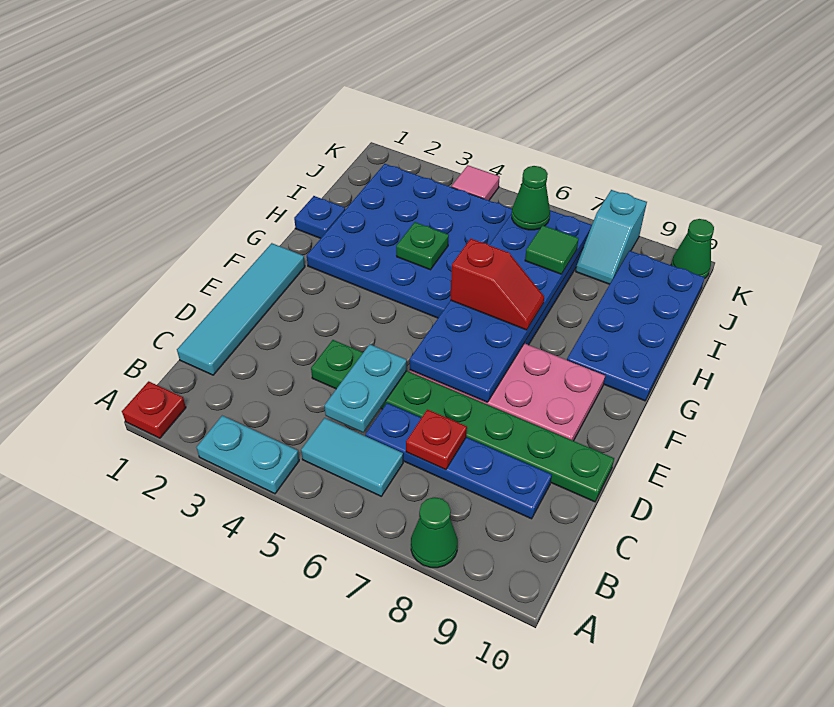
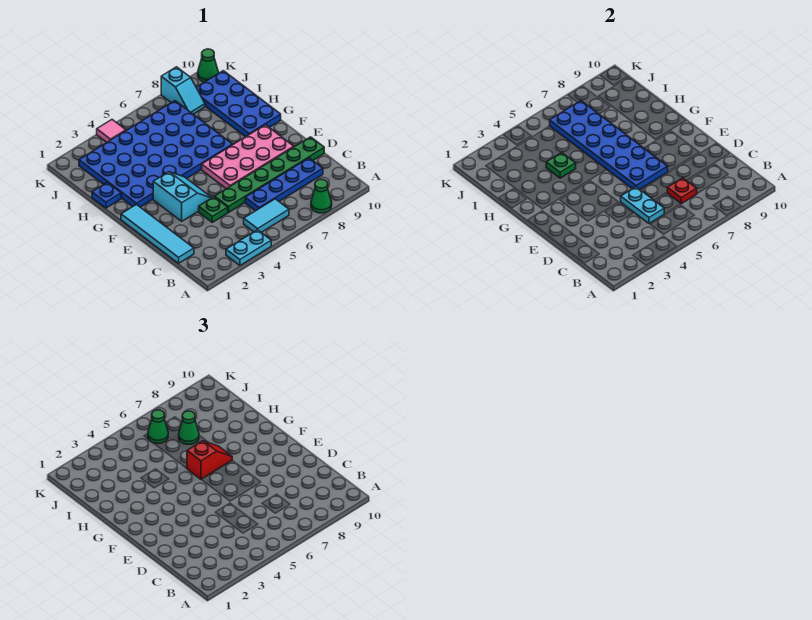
red 1x1 plate [122,381,186,438] -> none
none -> cyan 2x2 slope [153,172,212,221]
green 1x1 tile [525,225,579,274] -> green 1x1 cone [179,411,199,444]

